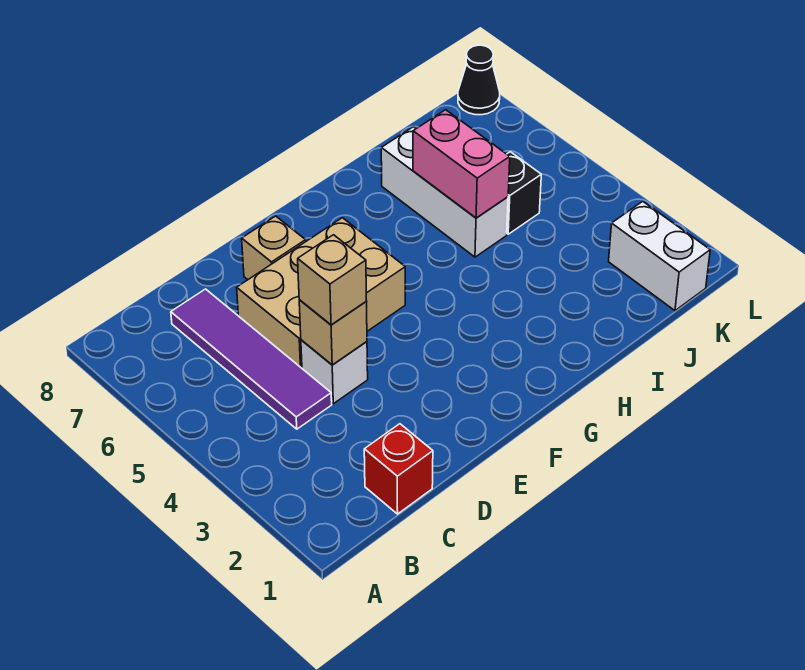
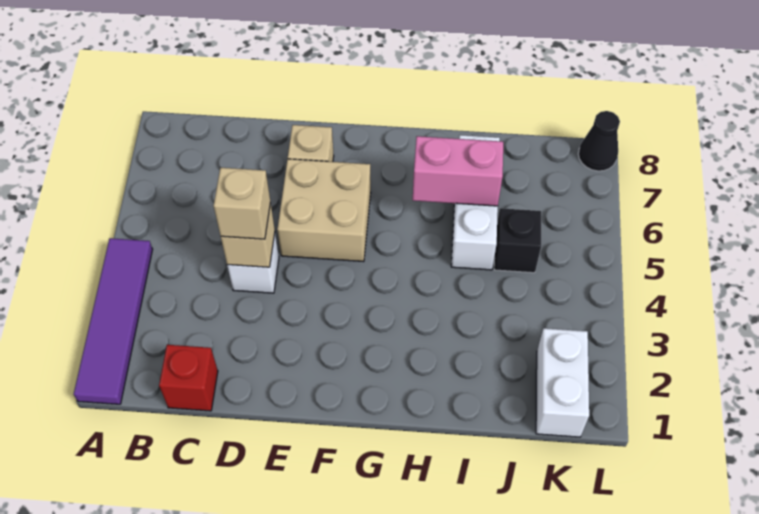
purple 1x4 tile [171,289,332,429] -> purple 1x4 tile moved to [74,238,153,404]
tan 2x3 brick [237,218,405,368] -> tan 2x2 brick [277,159,371,262]
pink 1x2 brick [413,110,510,218] -> pink 1x2 brick turned to [413,136,503,206]

